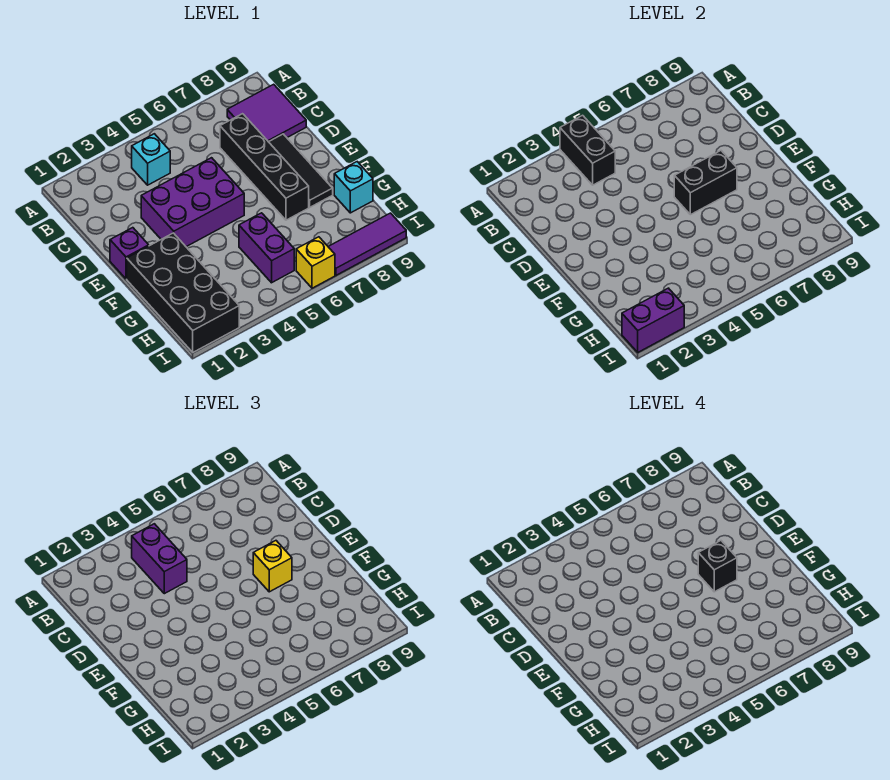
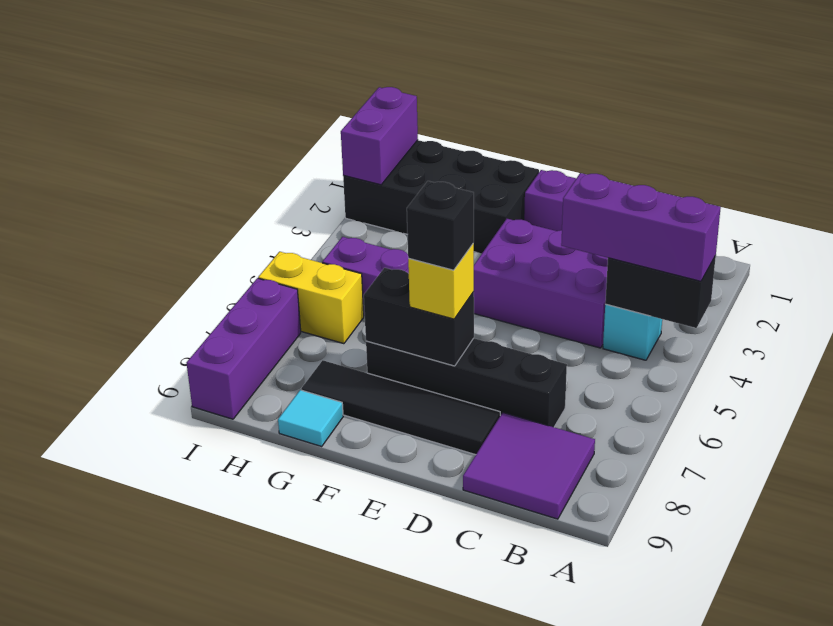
purple 1x2 brick [132,524,187,594] -> purple 1x3 brick [561,173,721,281]
purple 2x3 brick [141,158,244,247] -> purple 2x3 brick turned to [474,219,608,348]
black 1x3 tile [269,134,333,207] -> black 1x4 tile [301,360,500,455]
black 1x2 brick [674,151,737,215] -> black 1x2 brick turned to [364,268,474,366]
cyan 1x1 brick [334,162,373,213] -> cyan 1x1 tile [278,390,343,446]
yellow 1x1 brick [296,237,335,288] -> yellow 1x2 brick [258,252,364,344]
purple 1x3 tile [328,213,406,275] -> purple 1x3 brick [187,278,301,419]

